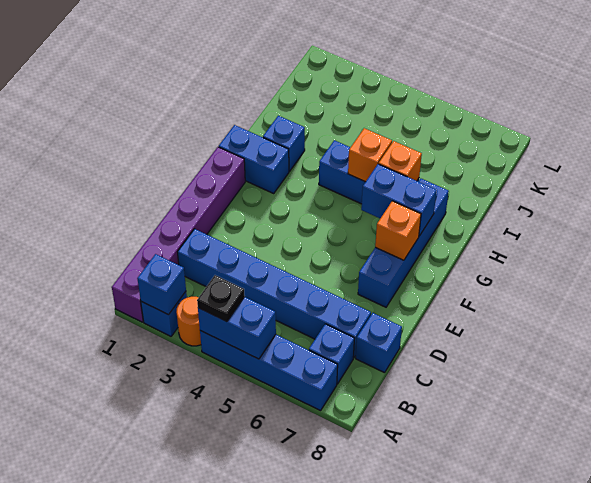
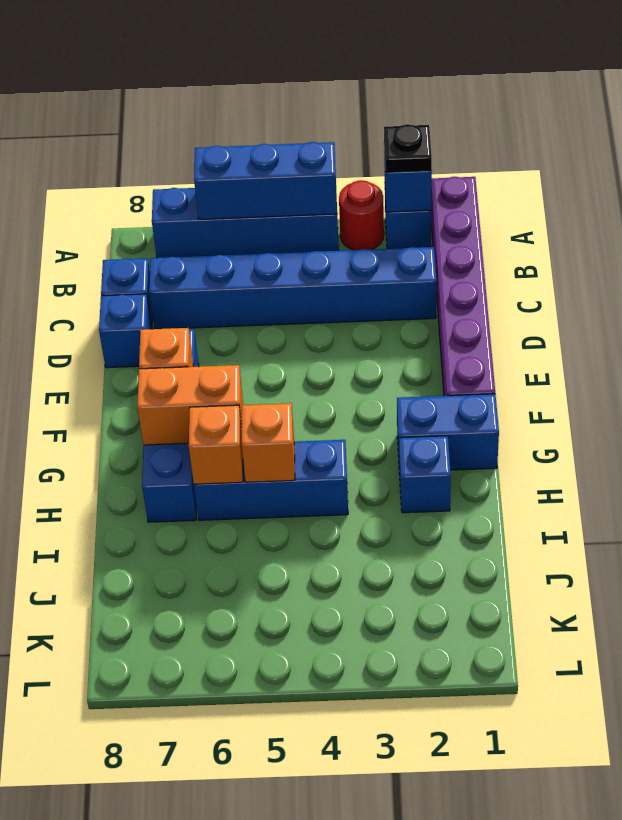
orange 1x1 round brick [176,297,201,346] -> red 1x1 round brick [339,180,384,250]
blue 1x2 brick [198,297,276,359] -> blue 1x3 brick [194,142,337,219]
black 1x1 plate [197,275,245,322] -> black 1x1 plate moved to [384,124,432,172]
blue 1x1 brick [309,324,355,384] -> blue 1x1 brick moved to [99,294,152,368]
blue 1x2 brick [361,164,437,236] -> orange 1x2 brick [137,365,243,445]

